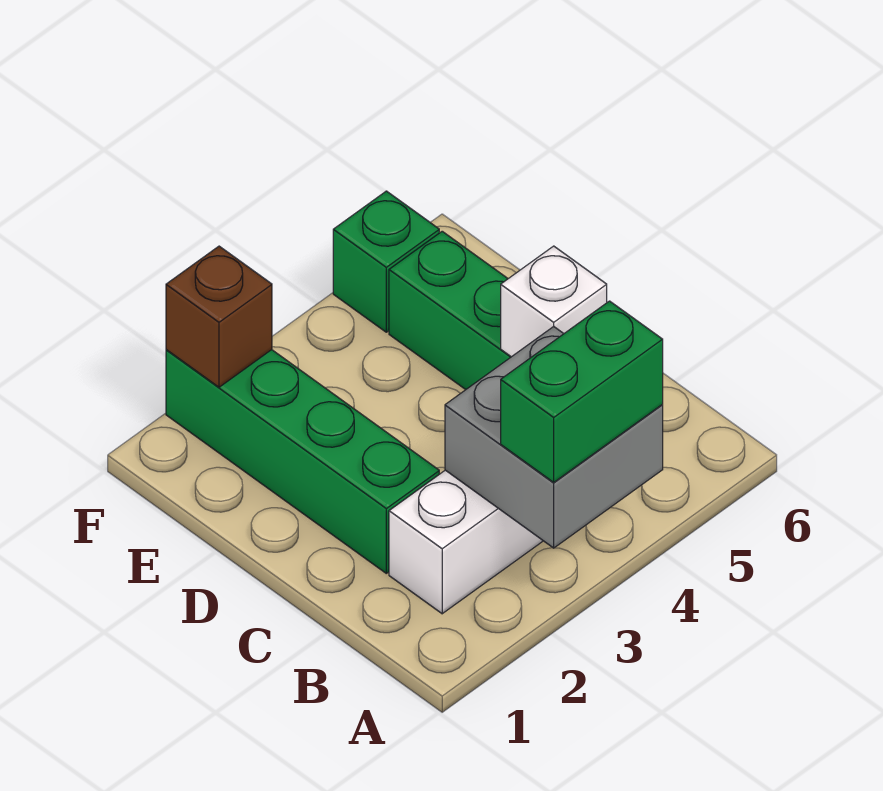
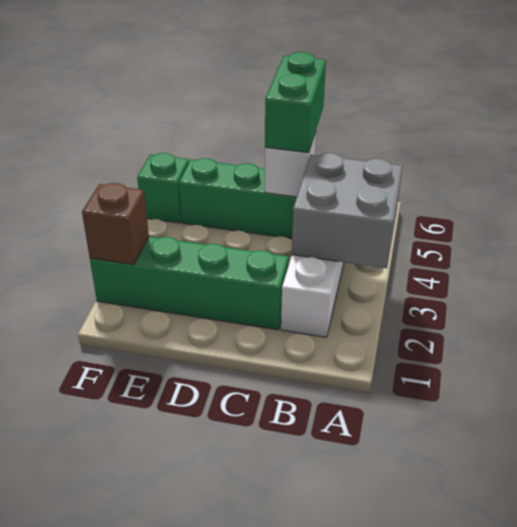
green 1x2 brick [501,301,663,482] -> green 1x2 brick moved to [265,52,326,153]

